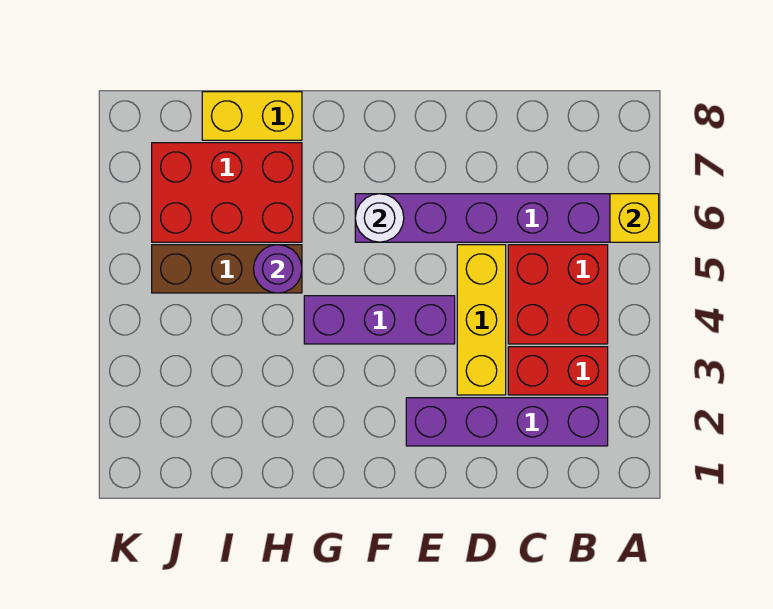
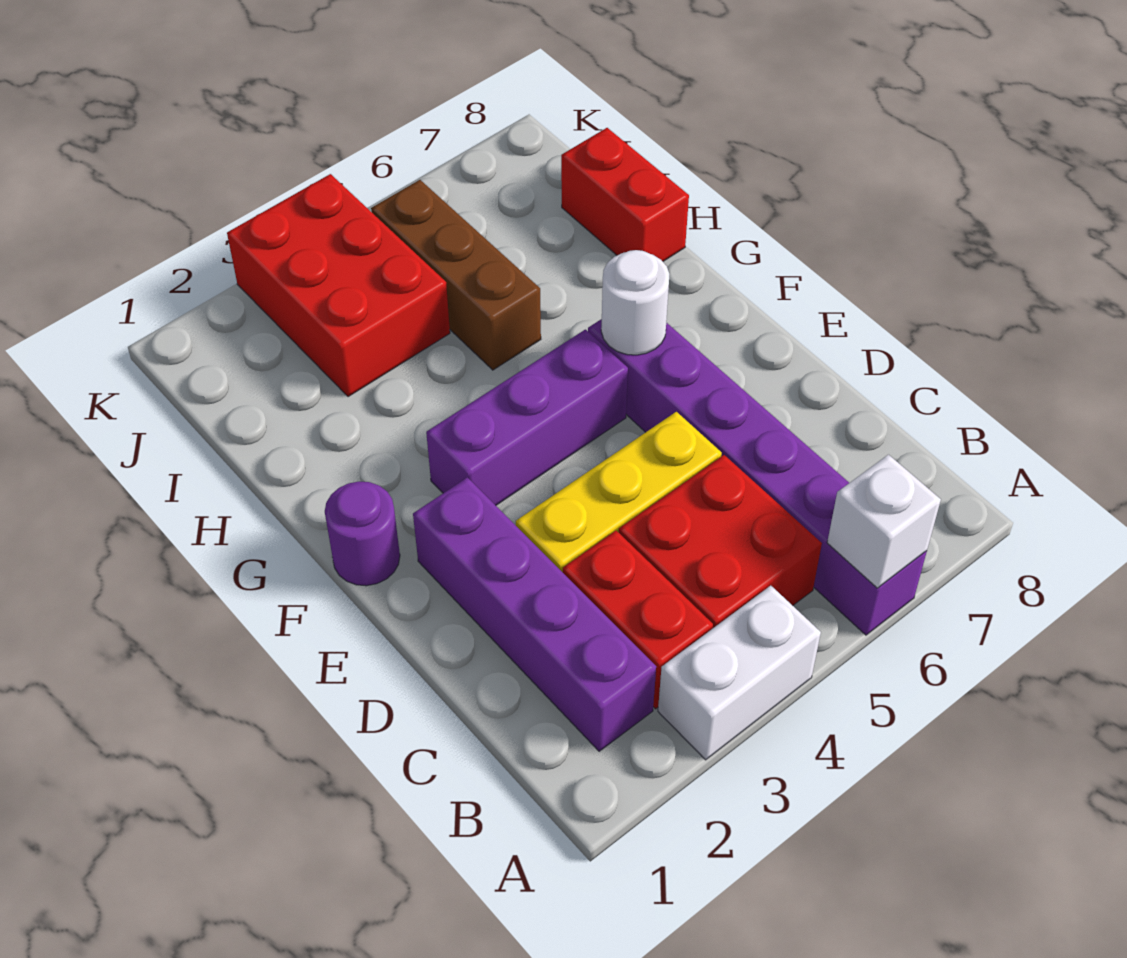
none -> white 1x2 brick [658,586,821,760]
yellow 1x1 brick [610,194,659,242] -> white 1x1 brick [827,455,941,588]
purple 1x3 brick [304,296,455,344] -> purple 1x3 brick turned to [426,330,628,505]
purple 1x1 round brick [254,245,302,293] -> purple 1x1 round brick moved to [325,481,400,586]
red 2x3 brick [152,143,302,242] -> red 2x3 brick moved to [227,174,450,397]
yellow 1x2 brick [202,92,302,140] -> red 1x2 brick [561,128,689,261]

